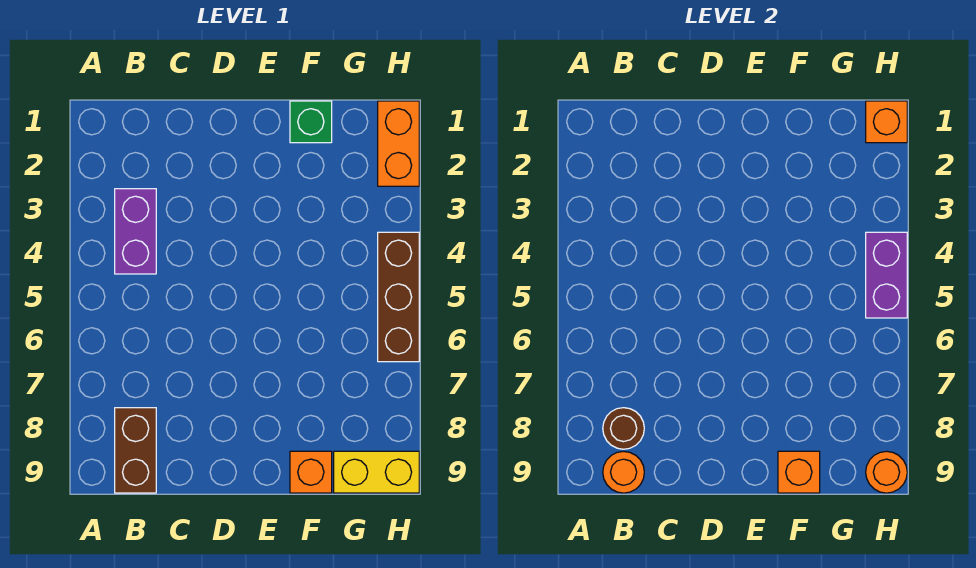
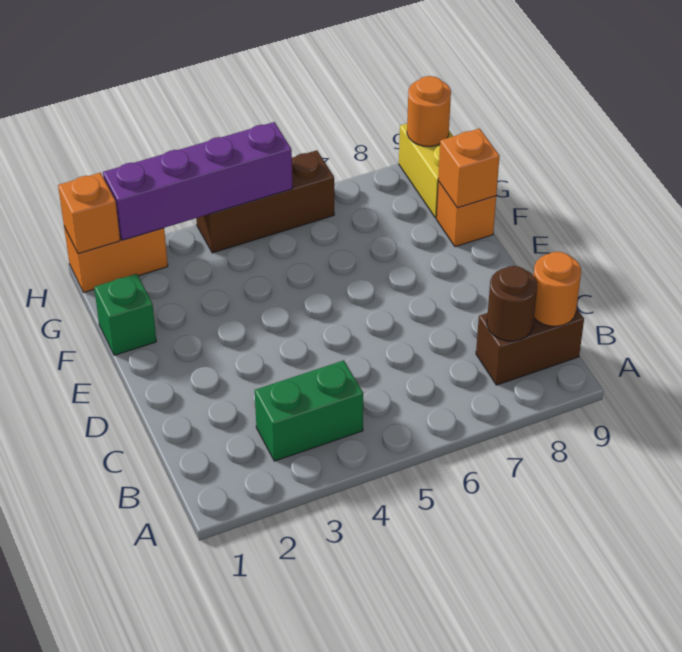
purple 1x2 brick [115,189,156,274] -> green 1x2 brick [255,360,363,461]
purple 1x2 brick [866,232,907,318] -> purple 1x4 brick [103,122,292,240]

